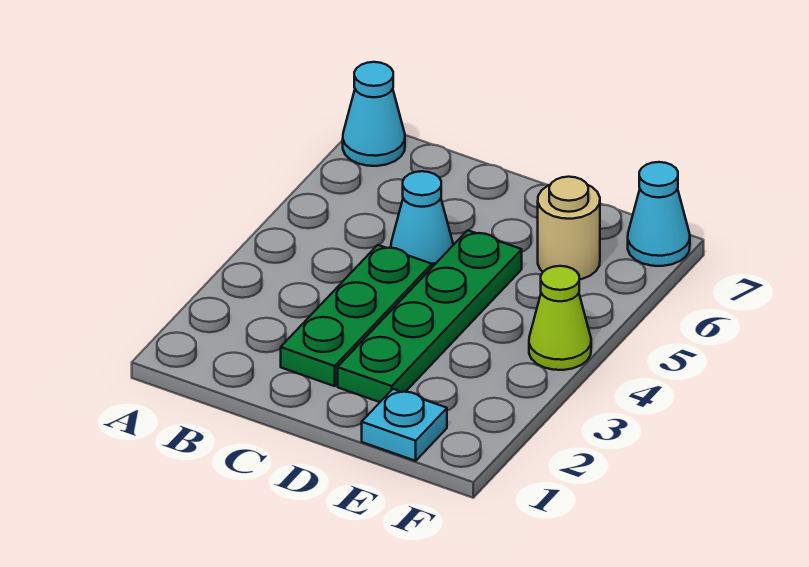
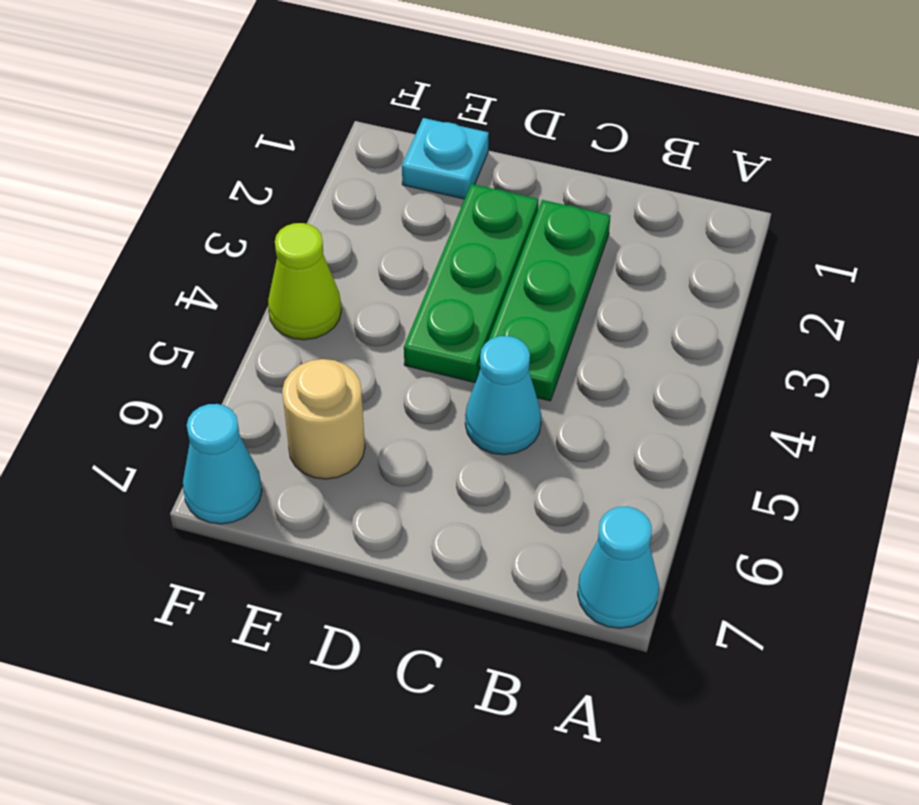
green 1x4 plate [338,230,522,402] -> green 1x3 plate [404,184,539,383]

